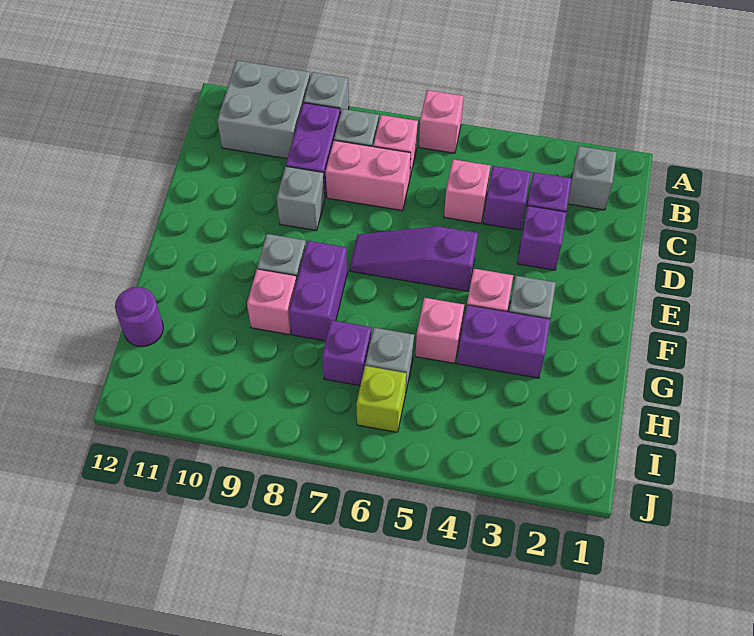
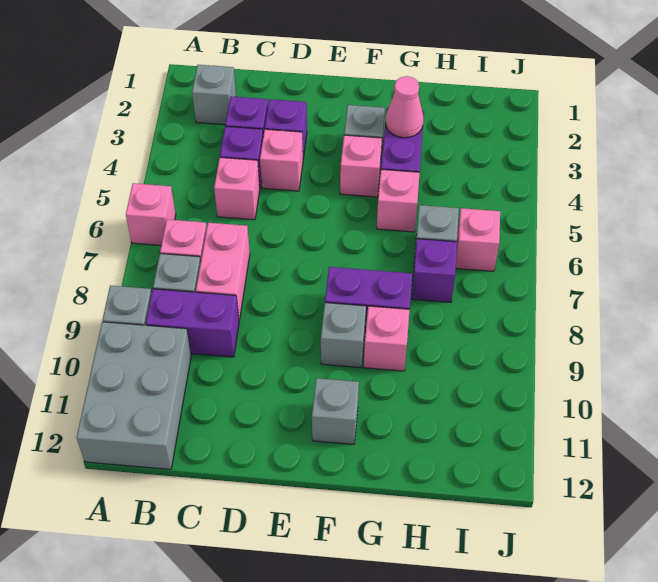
grey 2x2 brick [217,60,310,159] -> grey 2x3 brick [77,322,191,469]
none -> pink 1x1 brick [260,129,303,191]
grey 1x1 brick [277,166,325,231] -> grey 1x1 brick moved to [312,378,359,444]
purple 1x3 slope [350,226,478,291] -> none
none -> pink 1x1 cone [385,76,424,138]
purple 1x1 round brick [115,287,163,346] -> none
lime 1x1 brick [356,366,406,432] -> pink 1x1 brick [456,208,500,271]

